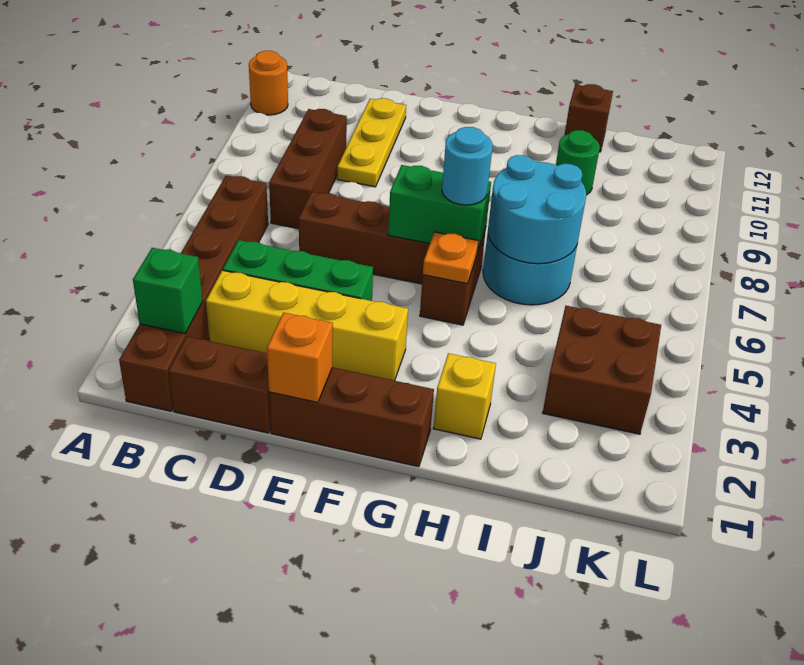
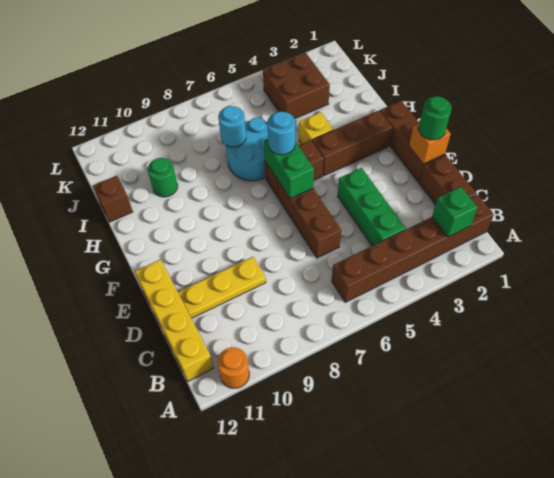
yellow 1x4 brick [206,270,408,381] -> yellow 1x4 brick moved to [135,260,213,381]
brown 1x3 brick [269,109,347,229] -> brown 1x3 brick moved to [312,110,392,176]
none -> green 1x1 round brick [419,97,452,140]
orange 1x1 plate [423,232,478,284] -> none
yellow 1x1 brick [433,353,496,439] -> yellow 1x1 brick moved to [299,112,333,144]
cyan 2x2 round brick [488,155,586,264] -> cyan 1x1 round brick [218,106,246,147]

